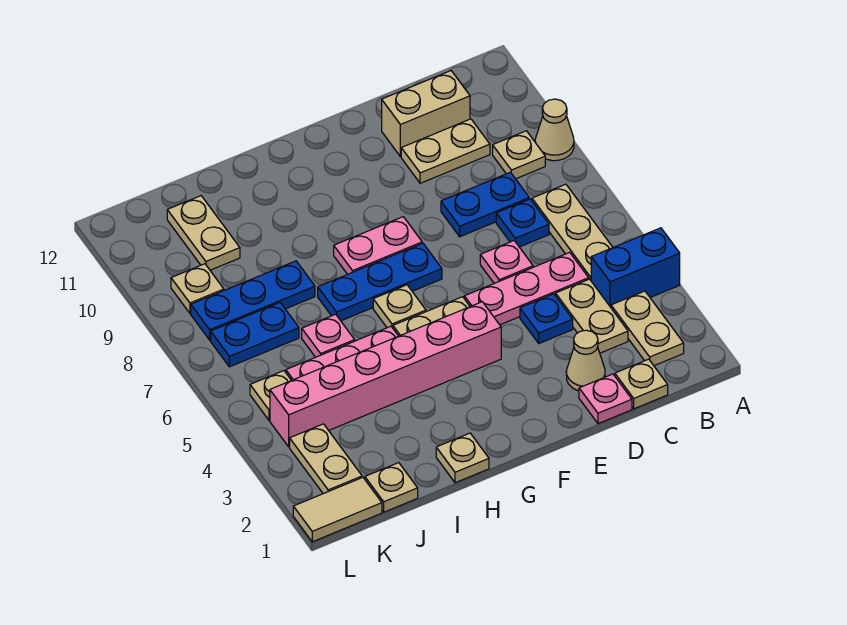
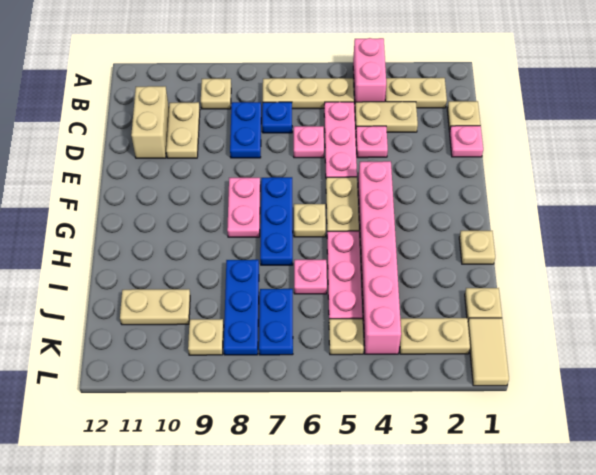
blue 1x2 brick [591,228,680,307] -> pink 1x2 brick [353,38,386,102]
tan 1x1 cone [535,99,574,161] -> none
tan 1x1 cone [566,330,605,391] -> none
blue 1x1 plate [520,294,573,343] -> pink 1x1 plate [356,126,388,158]

